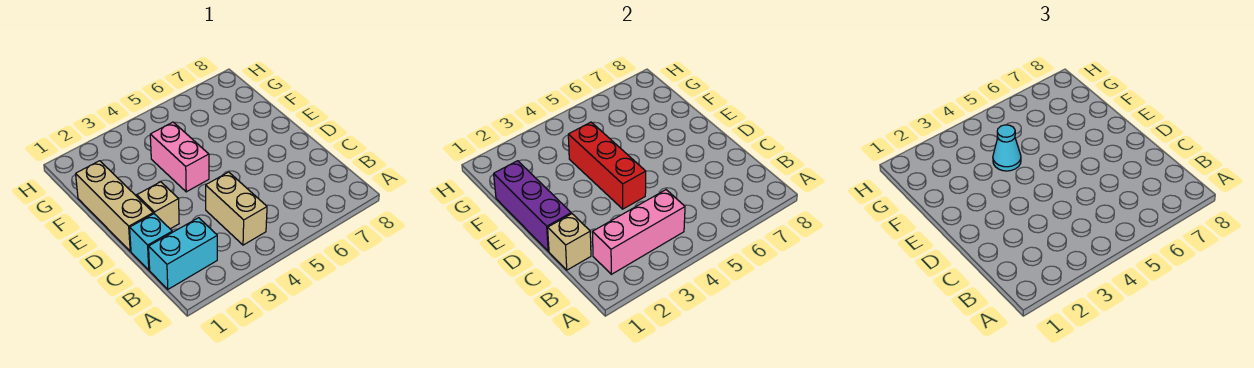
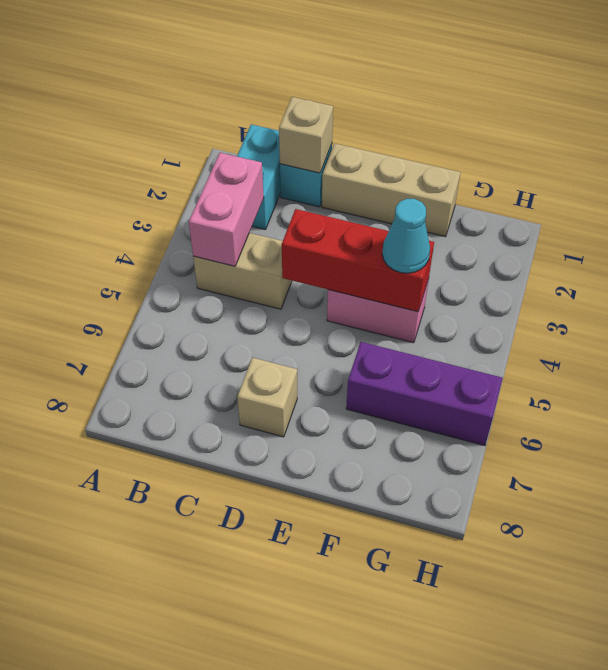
pink 1x3 brick [592,190,685,274] -> pink 1x2 brick [189,153,264,266]
purple 1x3 brick [494,161,571,251] -> purple 1x3 brick moved to [346,342,503,446]
tan 1x1 brick [137,182,179,229] -> tan 1x1 brick moved to [237,358,297,437]

